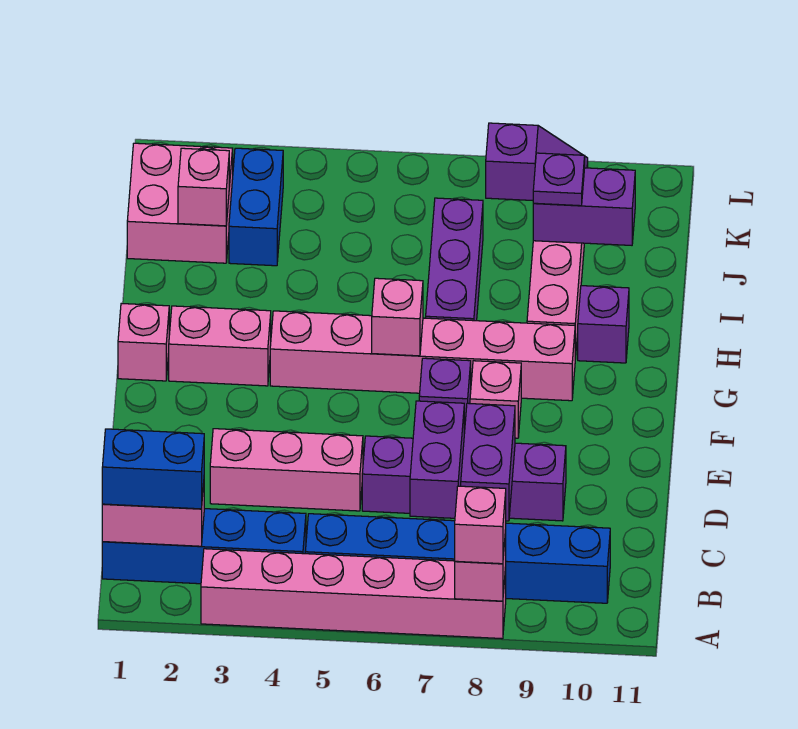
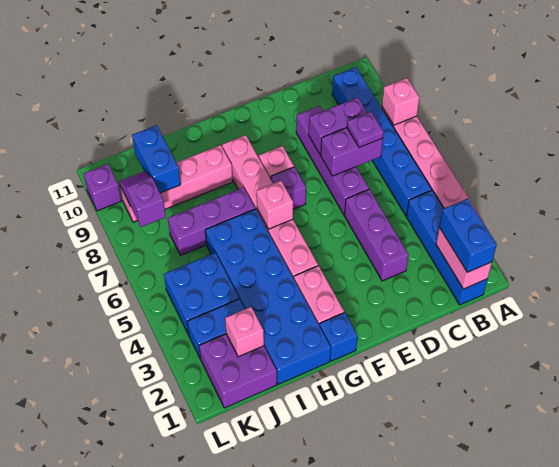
pink 1x1 brick [455,486,506,564] -> none
pink 1x3 brick [210,429,363,511] -> purple 1x3 brick [344,189,409,281]
pink 1x1 brick [118,304,169,381] -> blue 1x1 brick [320,312,358,361]
none -> blue 2x6 brick [205,209,331,384]
purple 1x1 brick [578,286,629,363] -> purple 1x1 brick moved to [84,164,121,211]
pink 2x2 brick [127,143,233,263] -> purple 2x2 brick [199,334,277,408]
none -> blue 2x2 brick [164,253,239,335]
purple 1x2 brick [533,168,635,245] -> blue 1x2 brick [132,125,181,193]
purple 1x1 plate [533,153,585,206] -> purple 1x1 plate moved to [347,112,384,147]

